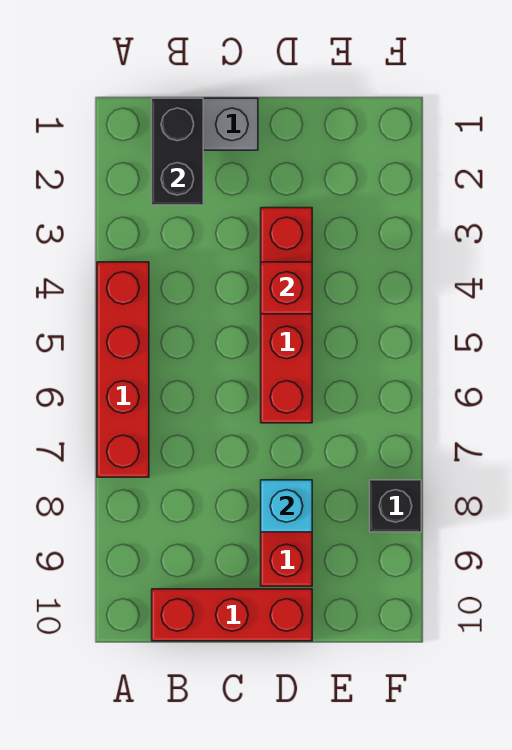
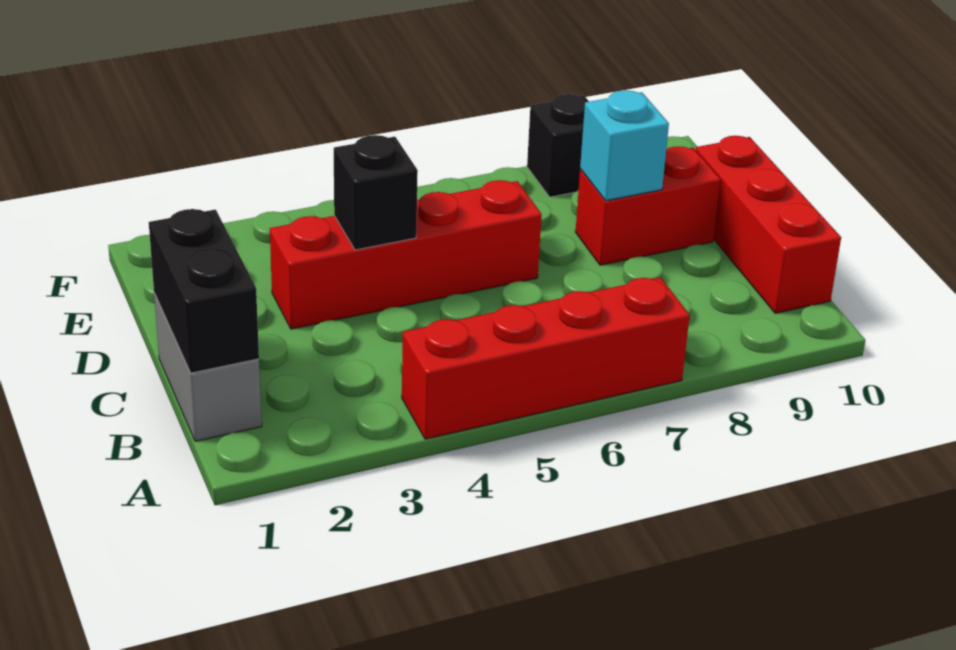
black 1x2 brick [152,98,203,205] -> black 1x2 brick turned to [149,209,259,373]
red 1x1 brick [261,262,312,314] -> black 1x1 brick [334,135,418,250]

